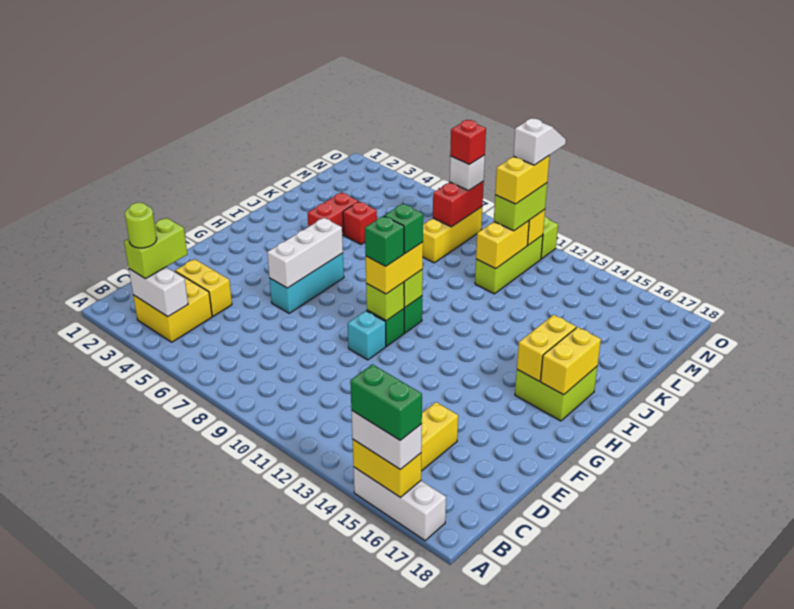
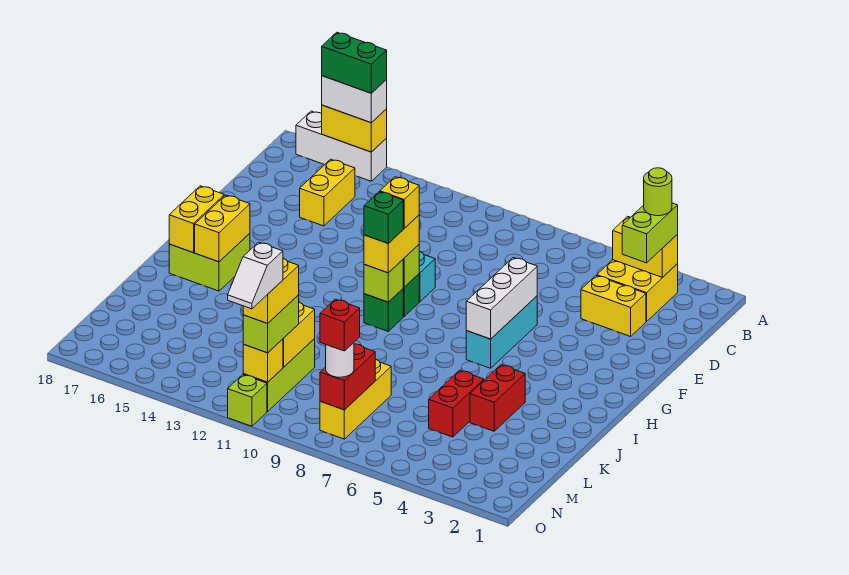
white 1x2 brick [129,267,188,317] -> yellow 1x2 brick [613,216,678,278]
green 1x1 brick [365,216,404,266] -> yellow 1x1 brick [380,177,419,228]
red 1x1 brick [343,201,377,244] -> red 1x2 brick [429,370,484,437]
white 1x1 brick [450,155,485,191] -> white 1x1 round brick [326,343,354,377]

